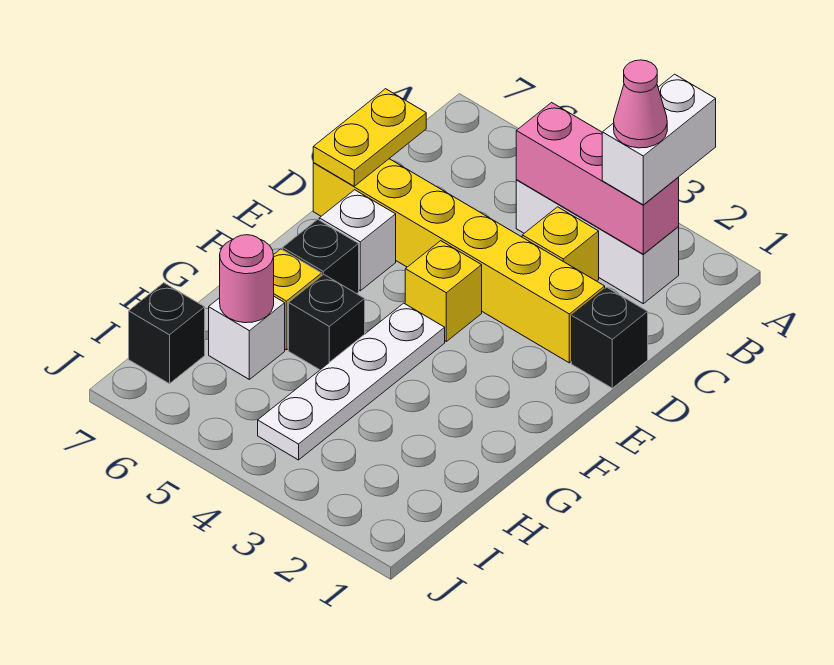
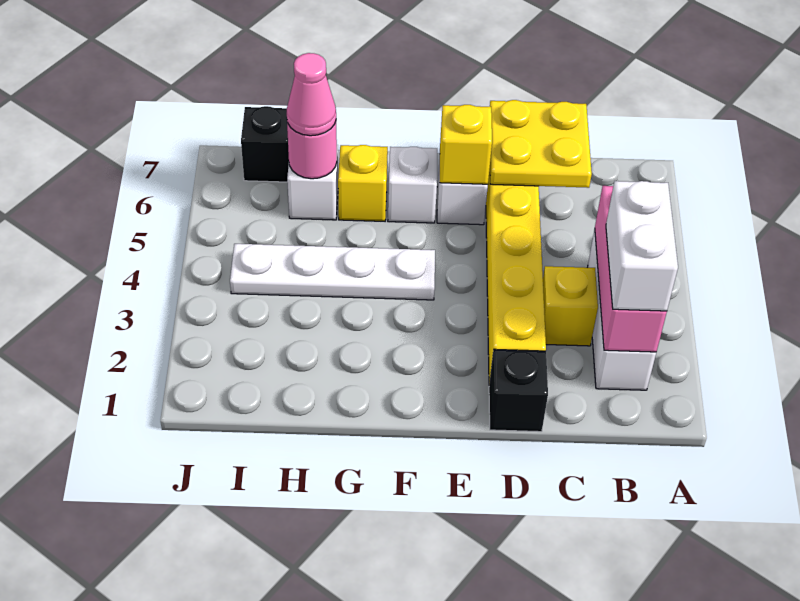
white 1x2 brick [602,74,716,205] -> white 1x2 brick turned to [606,181,678,311]
pink 1x1 cone [614,60,667,148] -> pink 1x1 cone moved to [287,53,336,136]
yellow 1x2 plate [313,89,426,186] -> yellow 2x2 plate [490,100,592,188]
yellow 1x1 brick [405,241,482,341] -> yellow 1x1 brick moved to [440,105,492,184]
black 1x1 brick [282,219,359,294] -> white 1x1 brick [388,147,437,223]
black 1x1 brick [289,274,365,370] -> none

